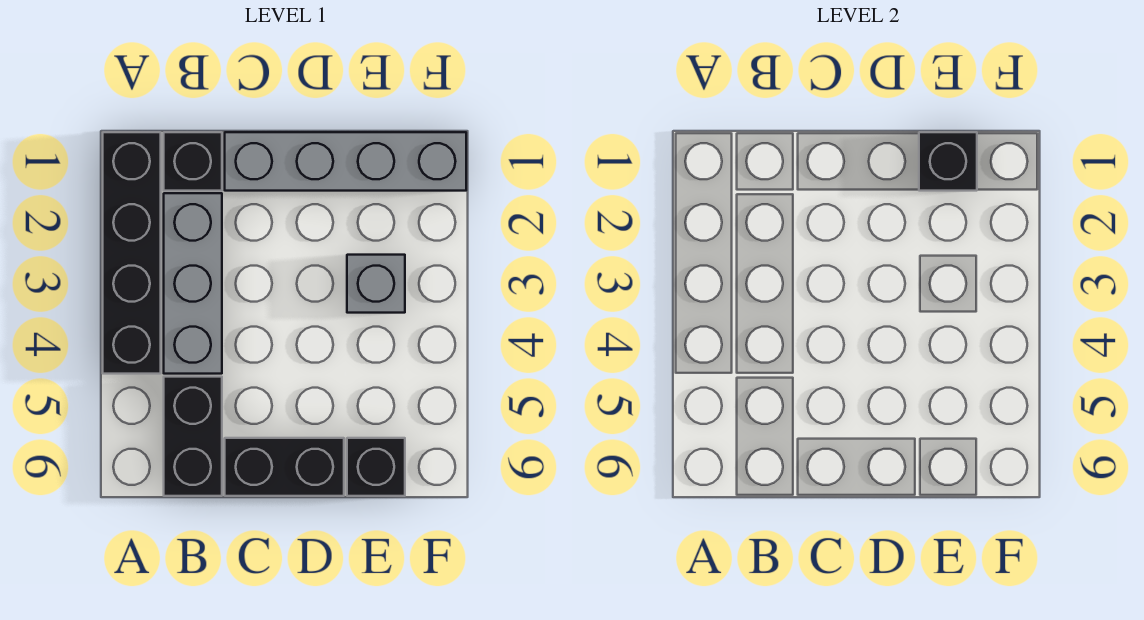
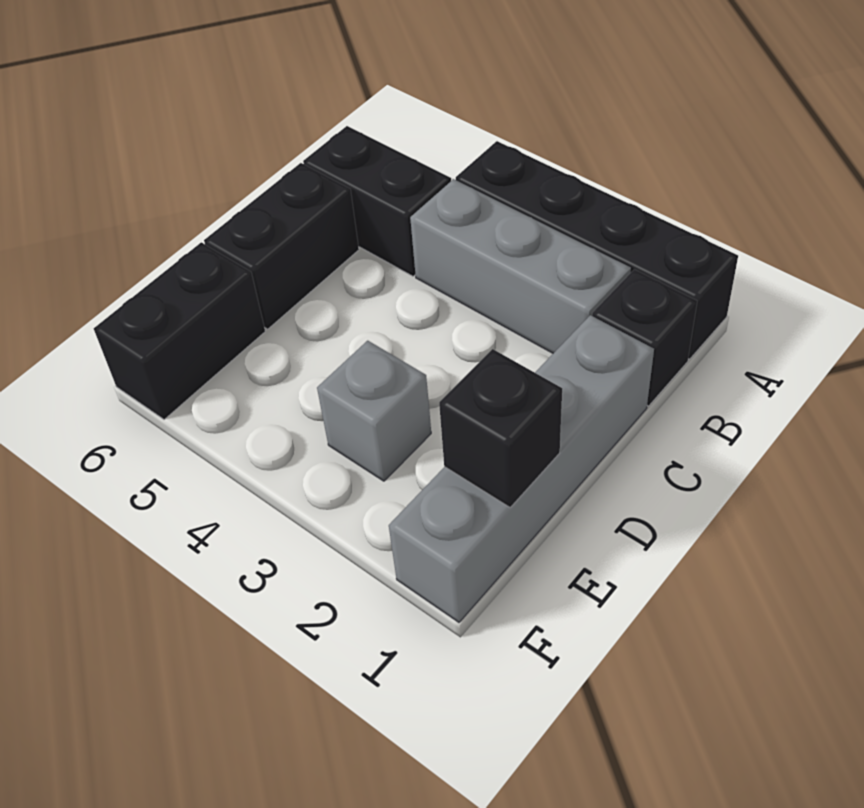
black 1x1 brick [347,438,405,496] -> black 1x2 brick [94,242,265,420]

